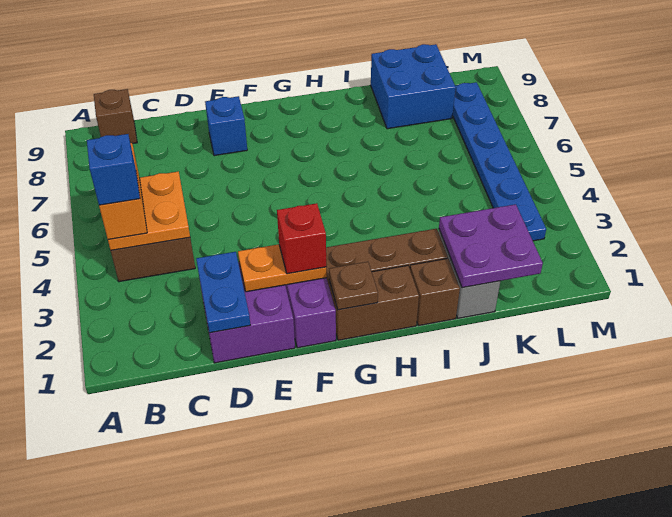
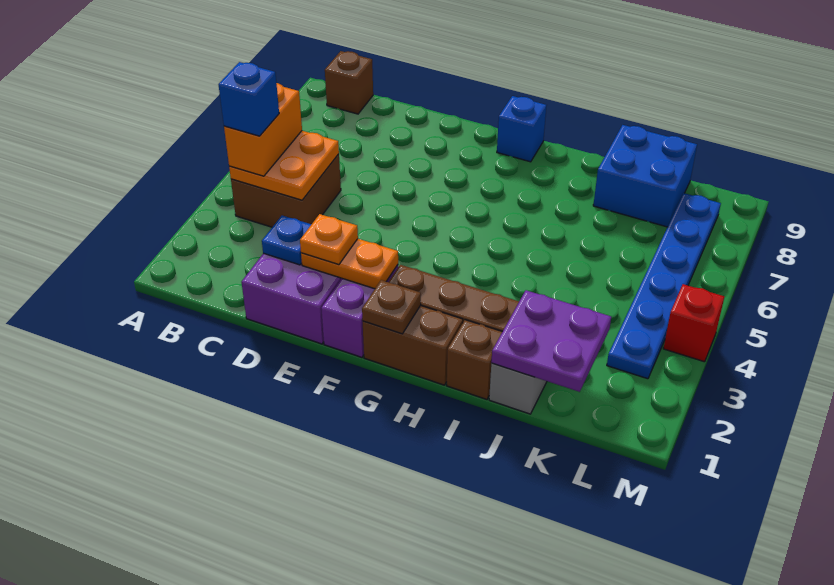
blue 1x2 plate [196,252,250,333] -> blue 1x1 plate [262,215,311,265]
none -> orange 1x1 plate [300,214,358,265]
blue 1x1 brick [205,96,247,156] -> blue 1x1 brick moved to [497,96,547,162]
red 1x1 brick [277,203,326,274] -> red 1x1 brick moved to [663,284,724,362]

